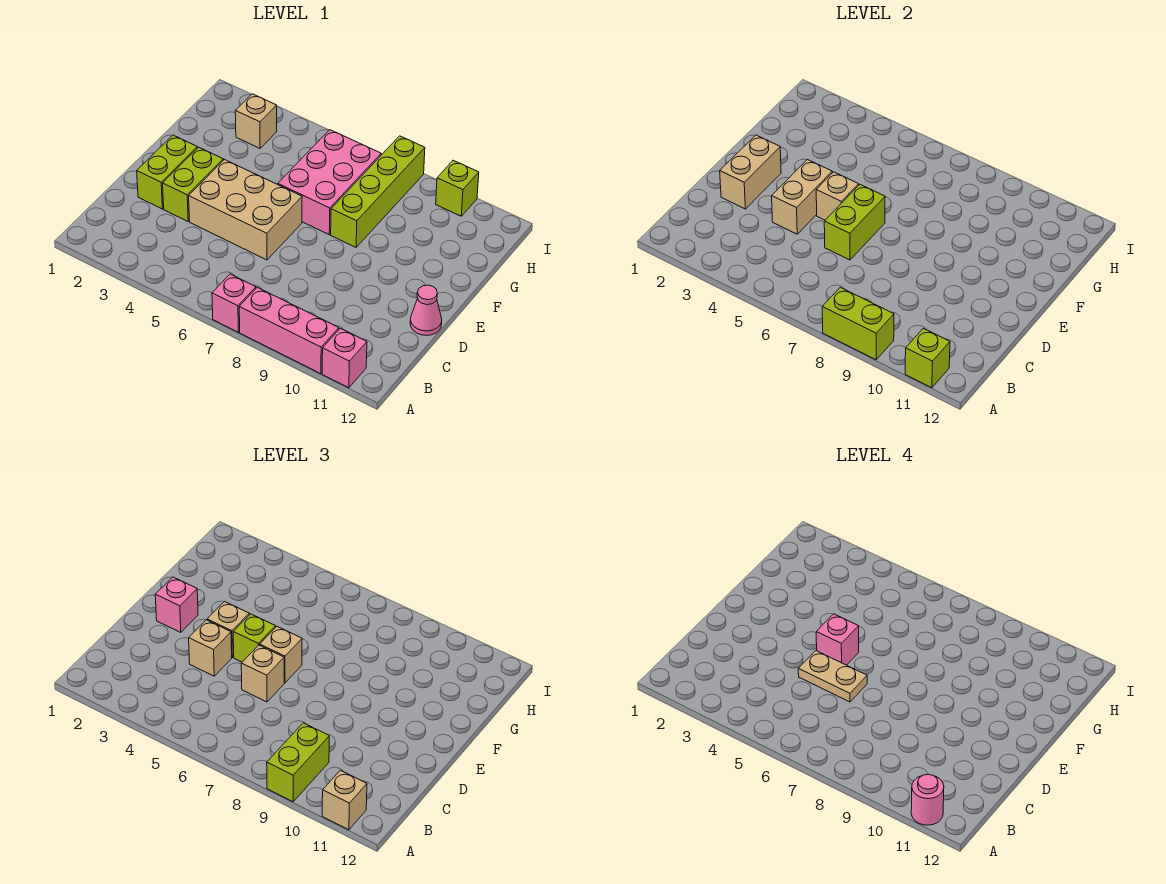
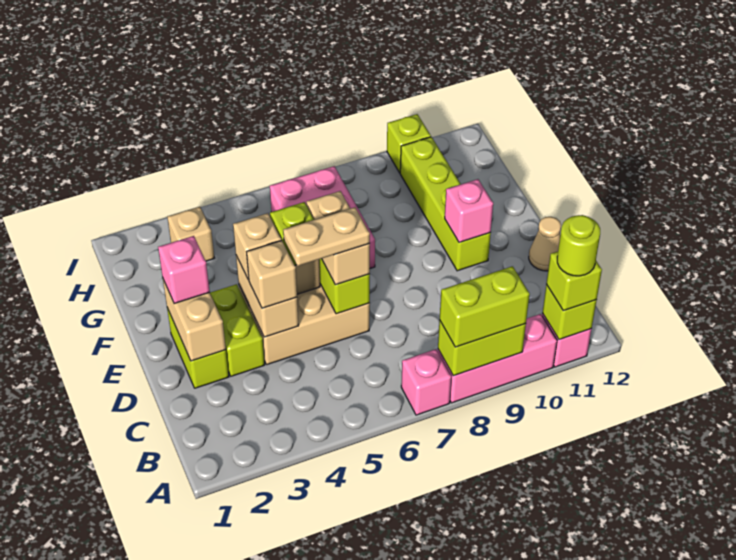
lime 1x2 brick [267,723,329,802] -> lime 1x2 brick turned to [440,266,530,347]
tan 1x1 brick [322,770,367,830] -> lime 1x1 brick [546,252,602,311]
pink 1x1 round brick [911,774,944,825] -> lime 1x1 round brick [557,215,600,276]
pink 1x1 cone [410,285,442,335] -> tan 1x1 cone [529,217,561,271]
pink 1x1 brick [816,614,859,665] -> pink 1x1 brick moved to [445,179,493,243]
lime 1x4 brick [331,136,425,247] -> lime 1x4 brick moved to [400,137,491,271]

